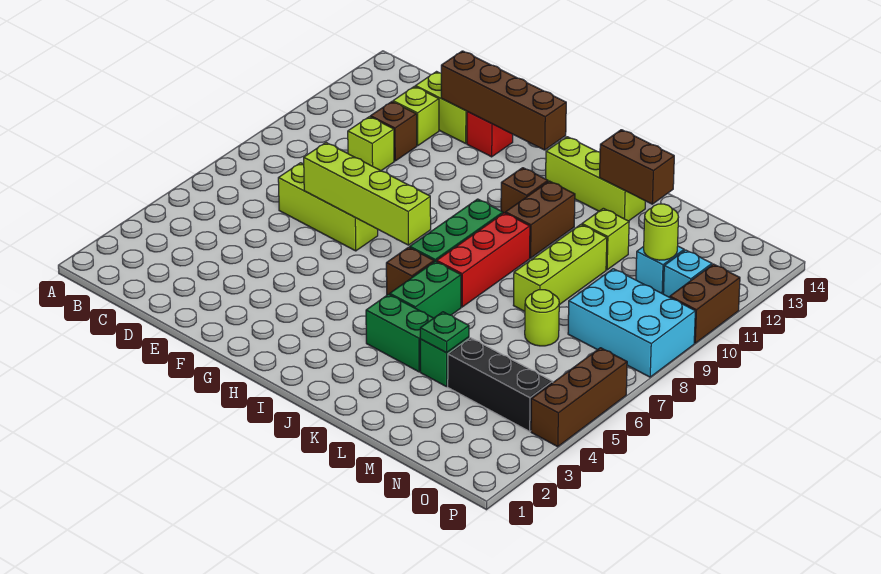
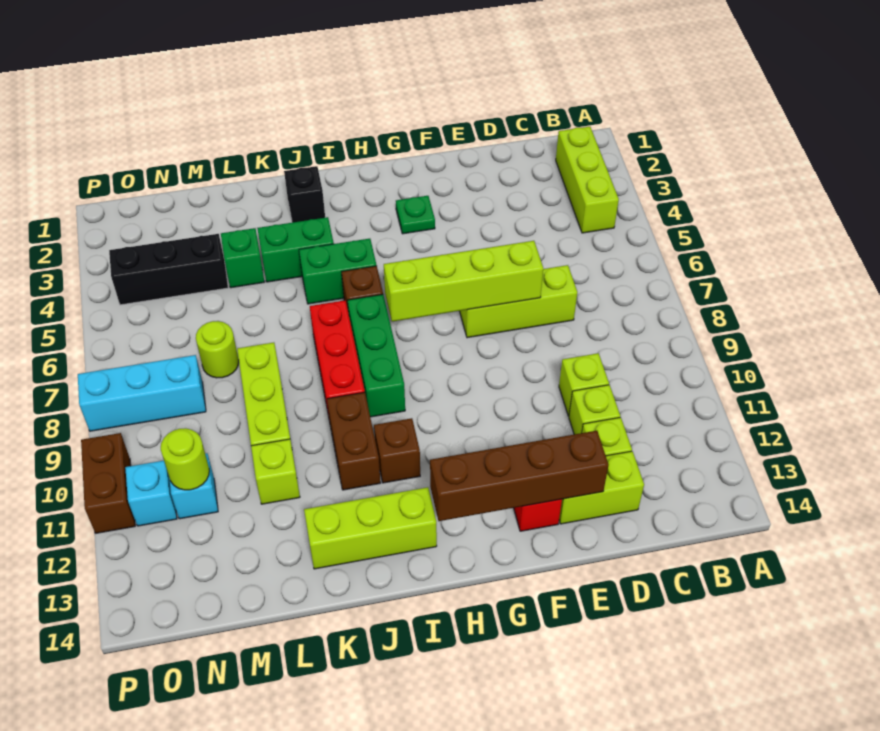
none -> lime 1x3 brick [556,127,619,233]
brown 1x1 brick [370,102,417,161] -> lime 1x1 brick [569,385,620,434]
none -> black 1x1 brick [284,166,325,223]
green 1x2 brick [390,261,461,318] -> green 1x2 brick turned to [299,239,377,304]
brown 1x2 brick [600,130,674,204] -> none
green 1x1 plate [420,312,469,353] -> green 1x1 plate moved to [396,196,435,234]
cyan 2x3 brick [568,269,695,377] -> cyan 1x3 brick [78,355,206,431]
brown 1x3 brick [531,348,627,447] -> none

